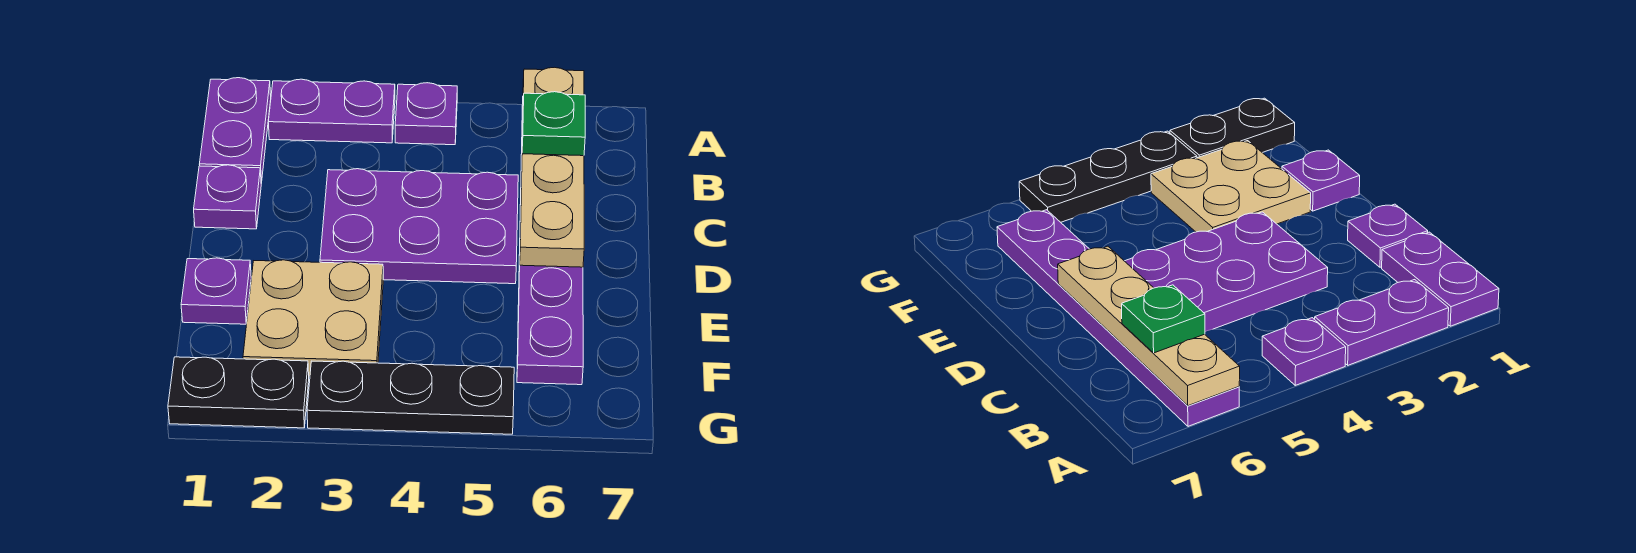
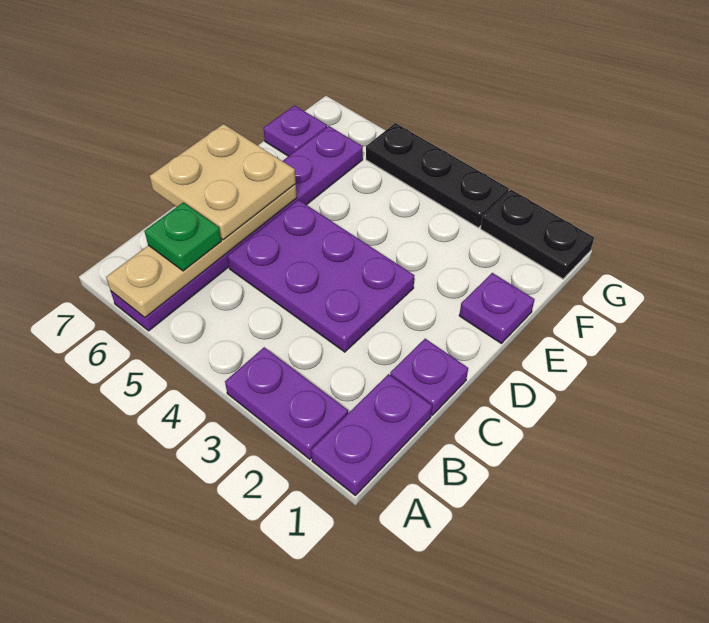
purple 1x1 plate [395,83,457,145] -> purple 1x1 plate moved to [264,106,327,156]
tan 2x2 plate [243,260,383,376] -> tan 2x2 plate moved to [150,124,296,240]

